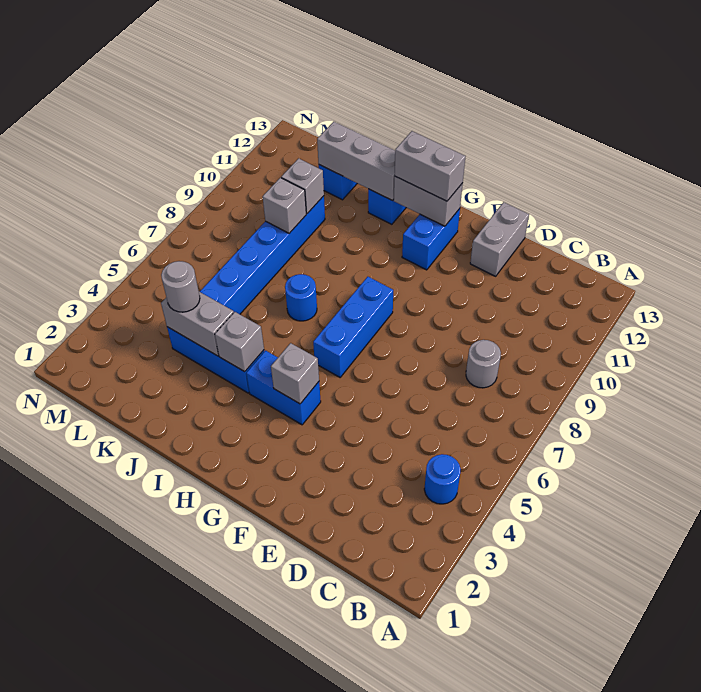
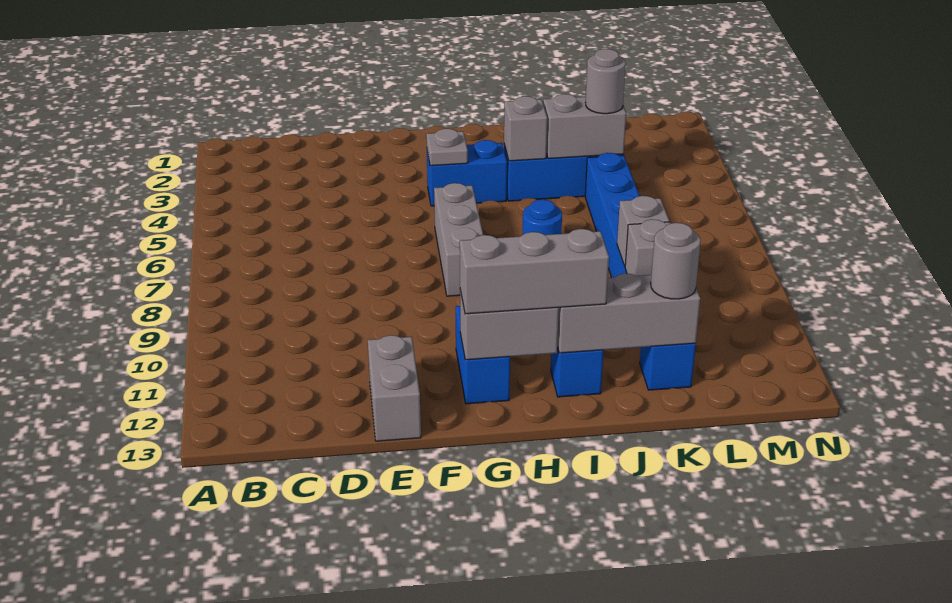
blue 1x1 round brick [424,454,461,504] -> none
grey 1x1 round brick [466,340,501,388] -> grey 1x1 round brick moved to [651,223,701,299]
grey 1x1 brick [271,343,319,404] -> grey 1x1 plate [426,129,468,166]
blue 1x3 brick [313,277,393,377] -> grey 1x3 brick [434,183,483,296]
grey 1x2 brick [395,131,466,201] -> grey 1x3 brick [460,229,609,314]

